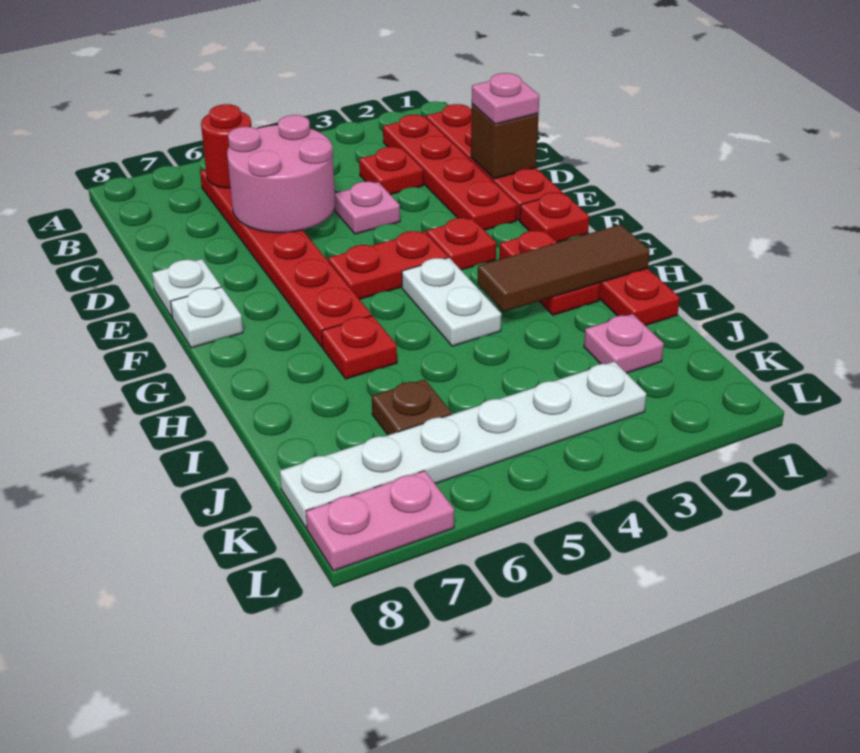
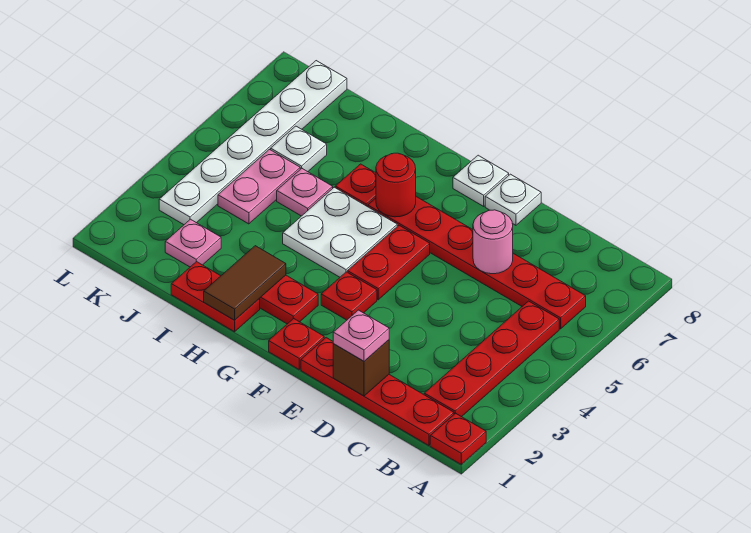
red 1x4 plate [383,115,517,230] -> red 1x4 plate turned to [424,301,559,417]
red 1x1 round brick [201,104,251,188] -> red 1x1 round brick moved to [376,153,416,217]
red 1x1 plate [359,147,423,195] -> red 1x1 plate moved to [430,413,486,464]
pink 2x2 round brick [227,115,335,233] -> pink 1x1 round brick [473,210,513,274]
pink 1x1 plate [334,182,400,234] -> pink 1x1 plate moved to [277,169,333,216]
white 1x2 plate [402,258,501,346] -> white 2x2 plate [283,187,397,277]
brown 1x3 tile [478,225,650,312] -> brown 1x2 tile [204,246,286,320]
brown 1x1 plate [372,379,452,435] -> white 1x1 plate [271,126,327,172]
pink 1x2 plate [306,471,454,571] -> pink 1x2 plate moved to [218,150,300,224]

